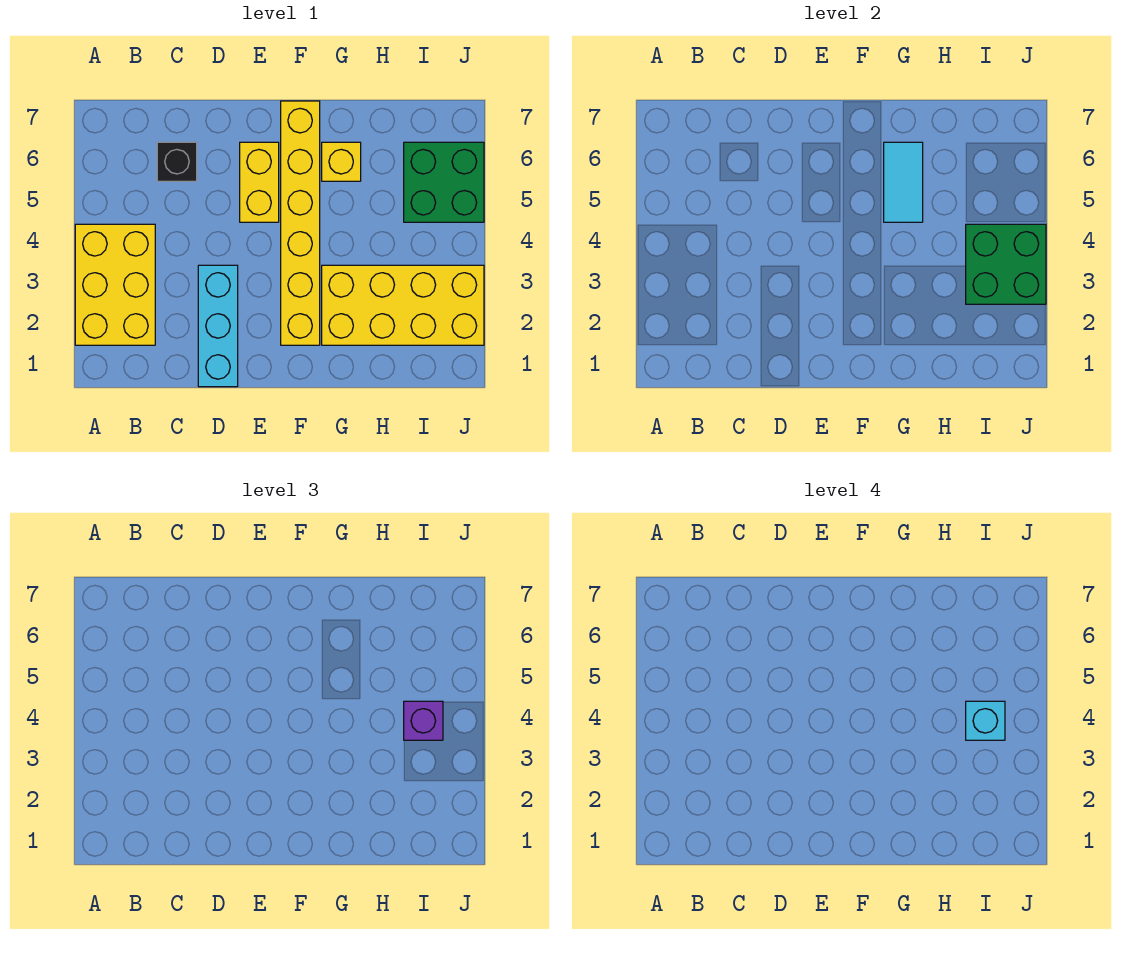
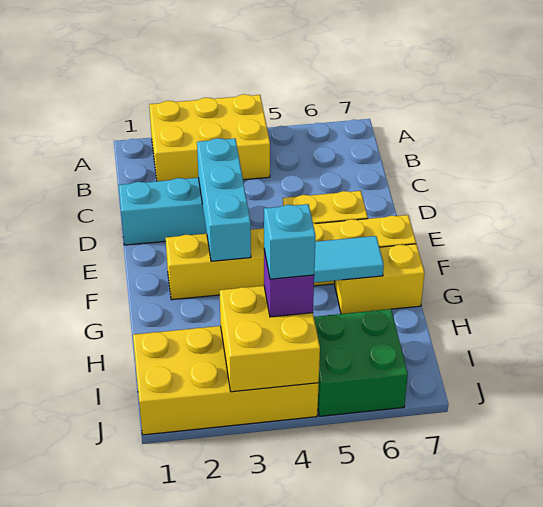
black 1x1 brick [157,142,197,181] -> none
none -> cyan 1x3 brick [197,138,251,261]
yellow 2x4 brick [322,265,484,345] -> yellow 2x4 brick turned to [133,326,319,435]
yellow 1x1 brick [322,142,361,181] -> yellow 1x2 brick [335,244,425,314]
green 2x2 brick [966,224,1046,304] -> yellow 2x2 brick [220,286,320,392]

